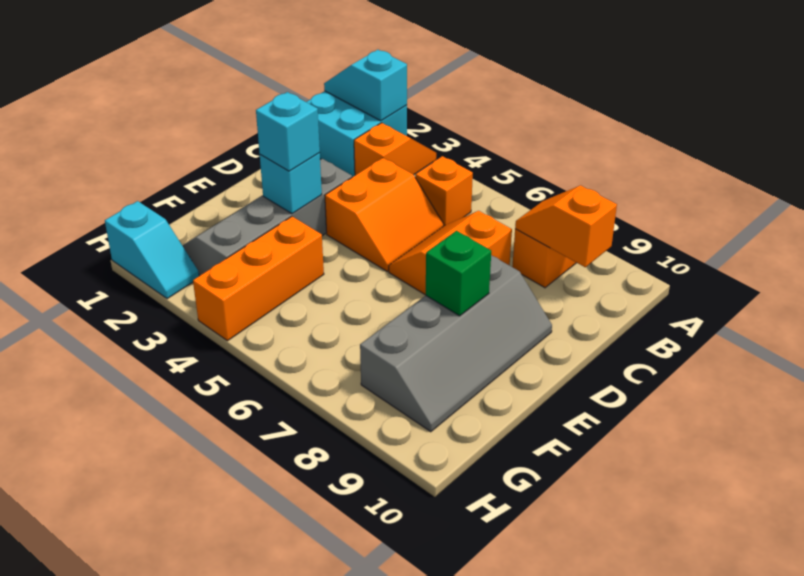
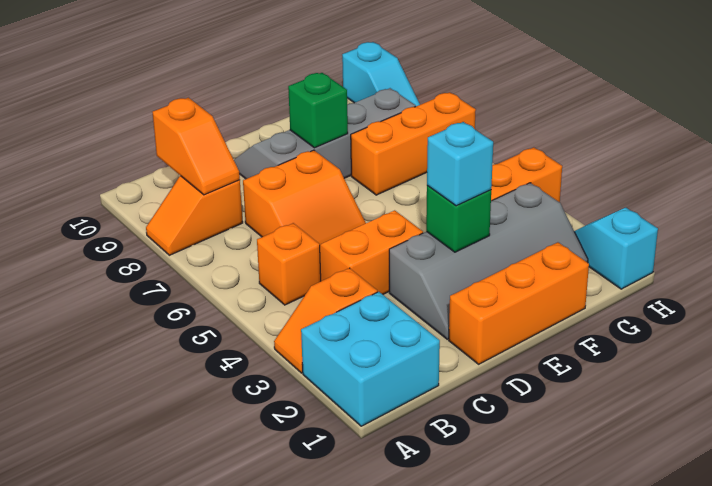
cyan 1x2 slope [324,50,407,121] -> cyan 1x2 slope moved to [342,42,420,106]
none -> orange 1x3 brick [449,242,589,364]
cyan 1x1 brick [260,153,322,214] -> green 1x1 brick [426,185,491,252]
none -> orange 1x3 brick [351,92,476,195]

